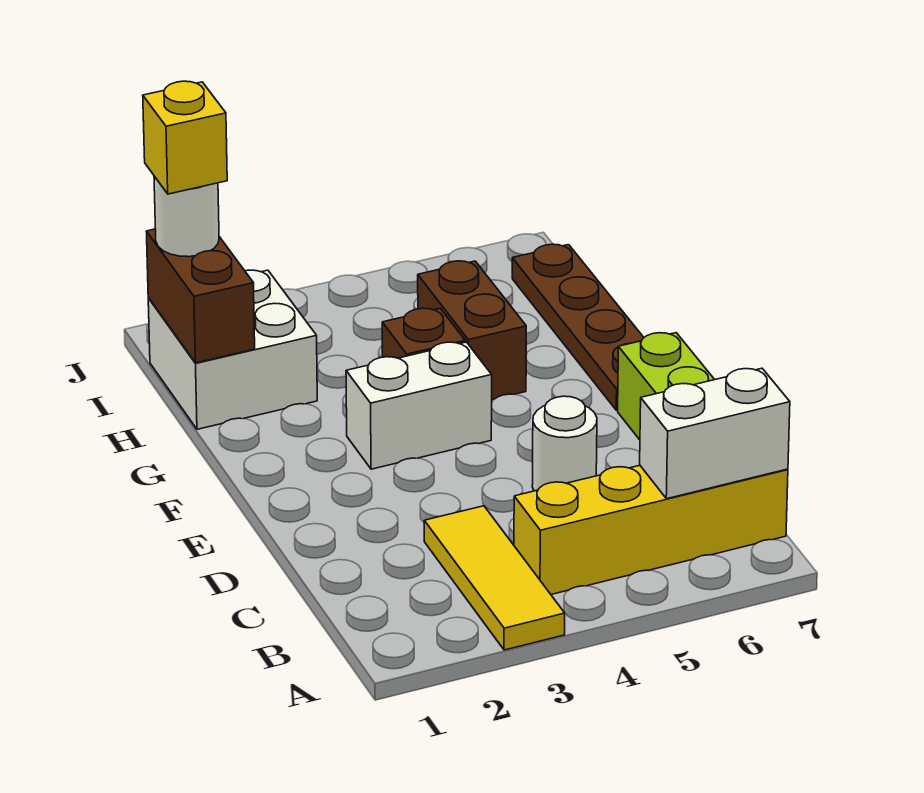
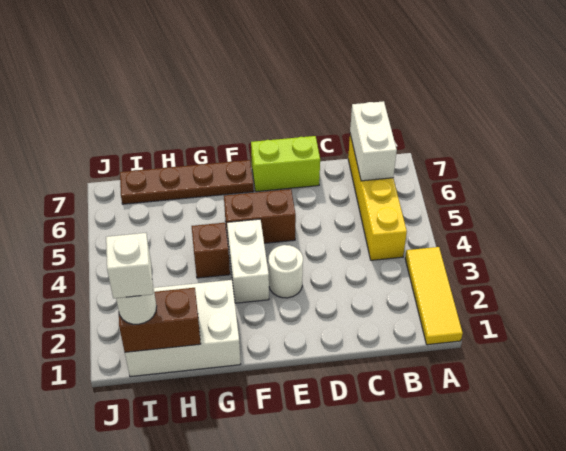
yellow 1x3 tile [424,506,565,650] -> yellow 1x3 tile turned to [405,247,463,345]
white 1x1 round brick [532,396,597,491] -> white 1x1 round brick moved to [268,245,303,298]
brown 1x2 brick [418,261,526,400] -> brown 1x2 brick moved to [224,189,296,247]
white 2x2 brick [148,270,317,429] -> white 2x3 brick [125,280,241,377]
yellow 1x1 brick [143,81,227,194] -> white 1x1 brick [106,233,153,298]

